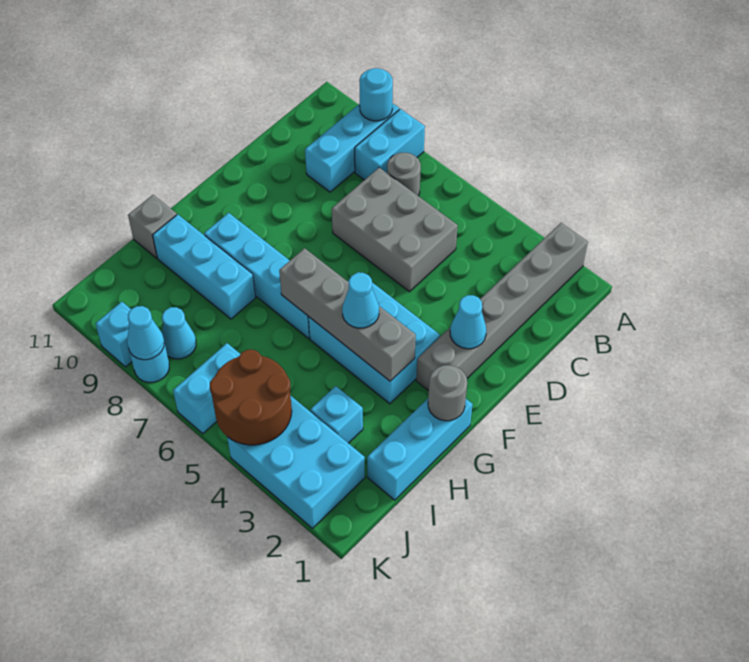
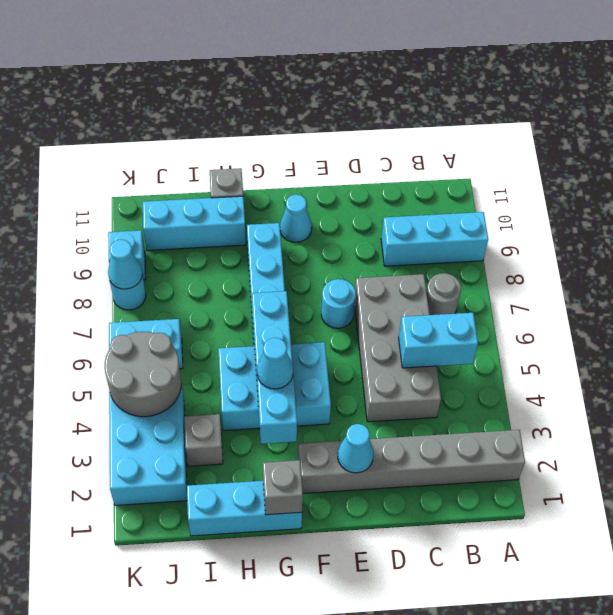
cyan 1x2 brick [355,109,425,180] -> cyan 1x2 brick moved to [399,313,478,368]
cyan 1x1 round brick [359,68,393,121] -> cyan 1x1 round brick moved to [321,279,356,328]
grey 2x3 brick [332,168,458,292] -> grey 2x4 brick [355,274,441,422]
cyan 2x3 brick [308,272,440,404] -> cyan 2x3 brick turned to [218,342,331,431]
grey 1x1 round brick [428,365,467,421] -> grey 1x1 brick [263,460,303,515]
grey 1x4 brick [279,248,416,381] -> cyan 1x4 brick [252,291,297,444]
cyan 1x3 brick [153,214,256,319] -> cyan 1x3 brick turned to [143,196,246,250]
cyan 1x1 brick [310,386,363,443] -> grey 1x1 brick [184,414,223,466]
brown 2x2 round brick [210,350,292,445] -> grey 2x2 round brick [105,332,181,417]
cyan 1x1 cone [162,307,196,359] -> cyan 1x1 cone moved to [280,194,312,242]

